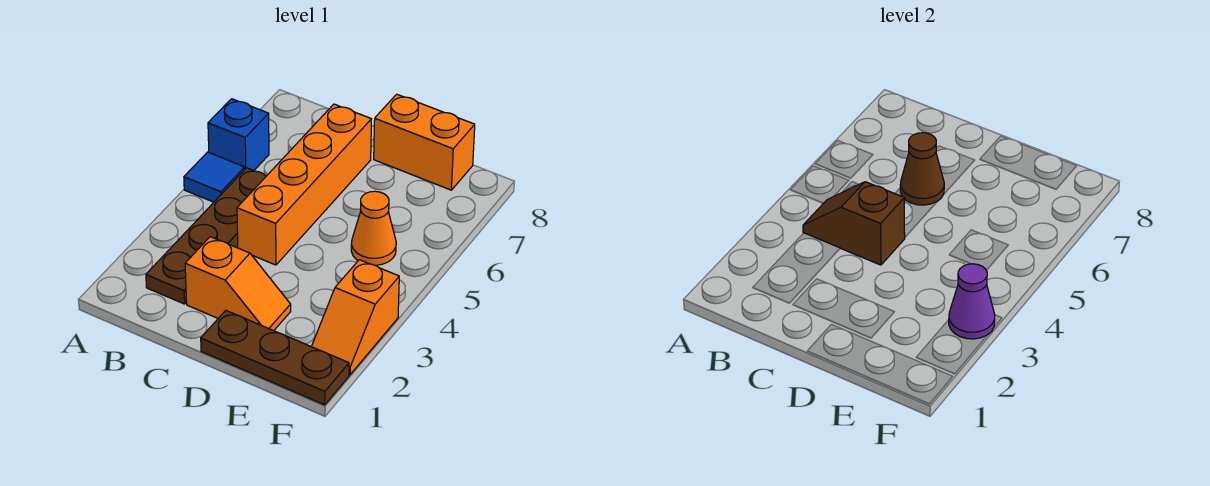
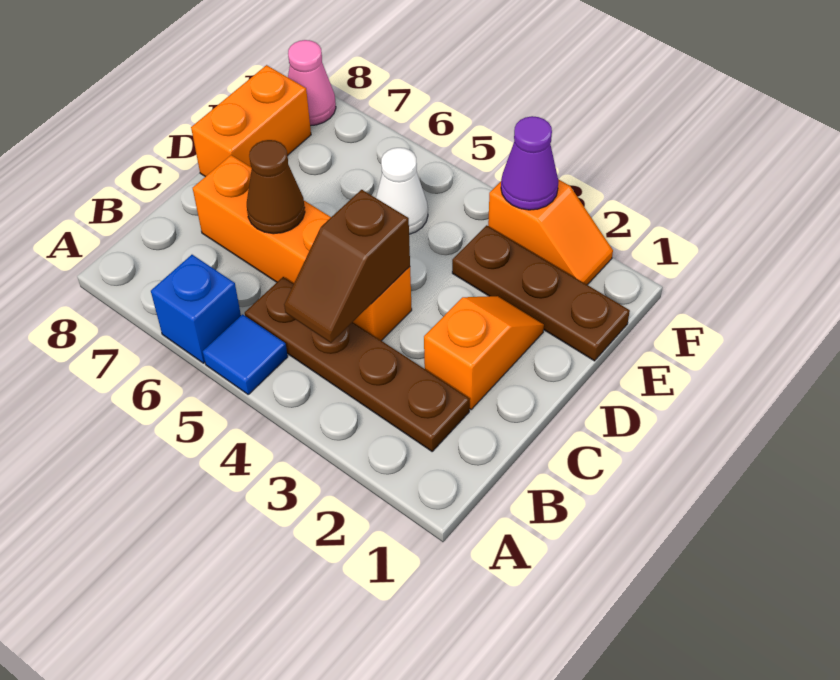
brown 1x3 plate [201,311,349,405] -> brown 1x3 plate turned to [452,225,630,361]
orange 1x1 cone [351,191,396,265] -> white 1x1 cone [376,148,428,234]
none -> pink 1x1 cone [288,40,336,126]

